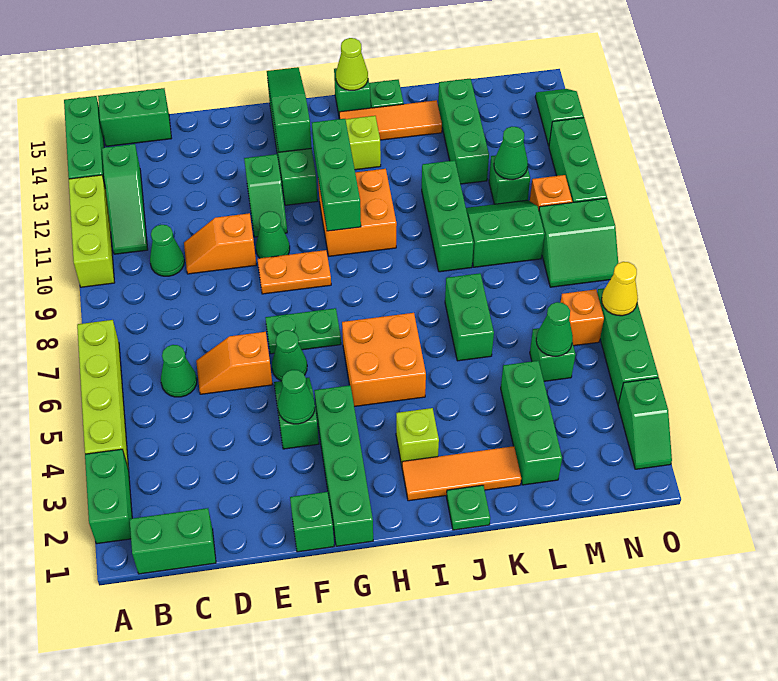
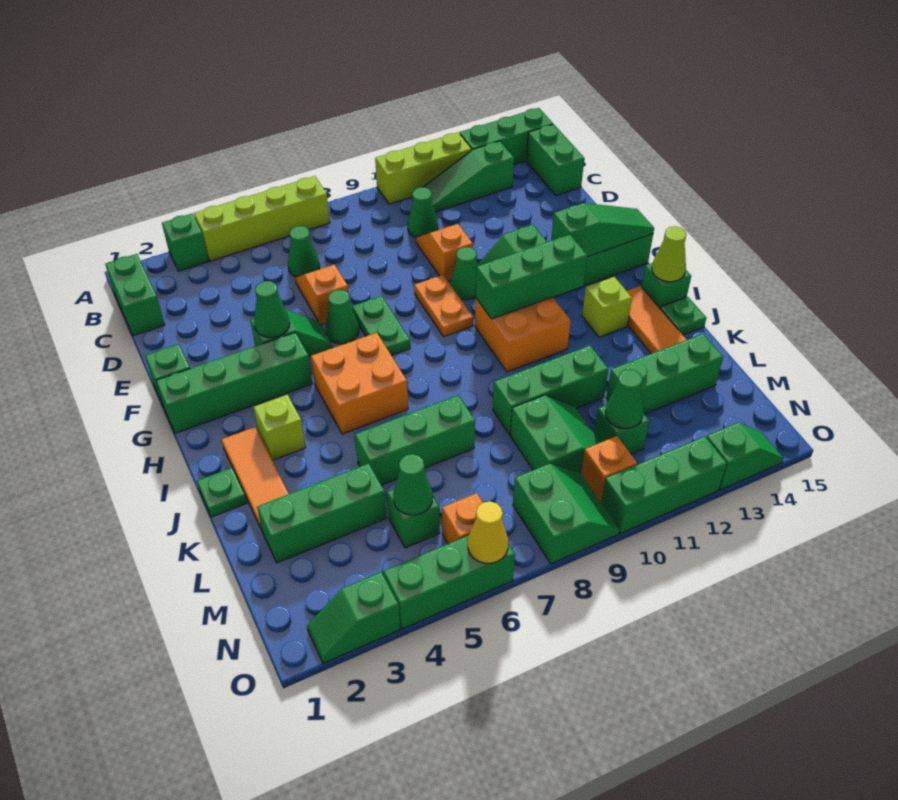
green 1x2 brick [85,449,132,544] -> green 1x1 brick [162,214,208,271]
green 1x2 brick [445,273,494,361] -> green 1x3 brick [355,395,475,485]
green 2x2 slope [539,198,618,287] -> green 2x2 slope turned to [513,464,620,564]

